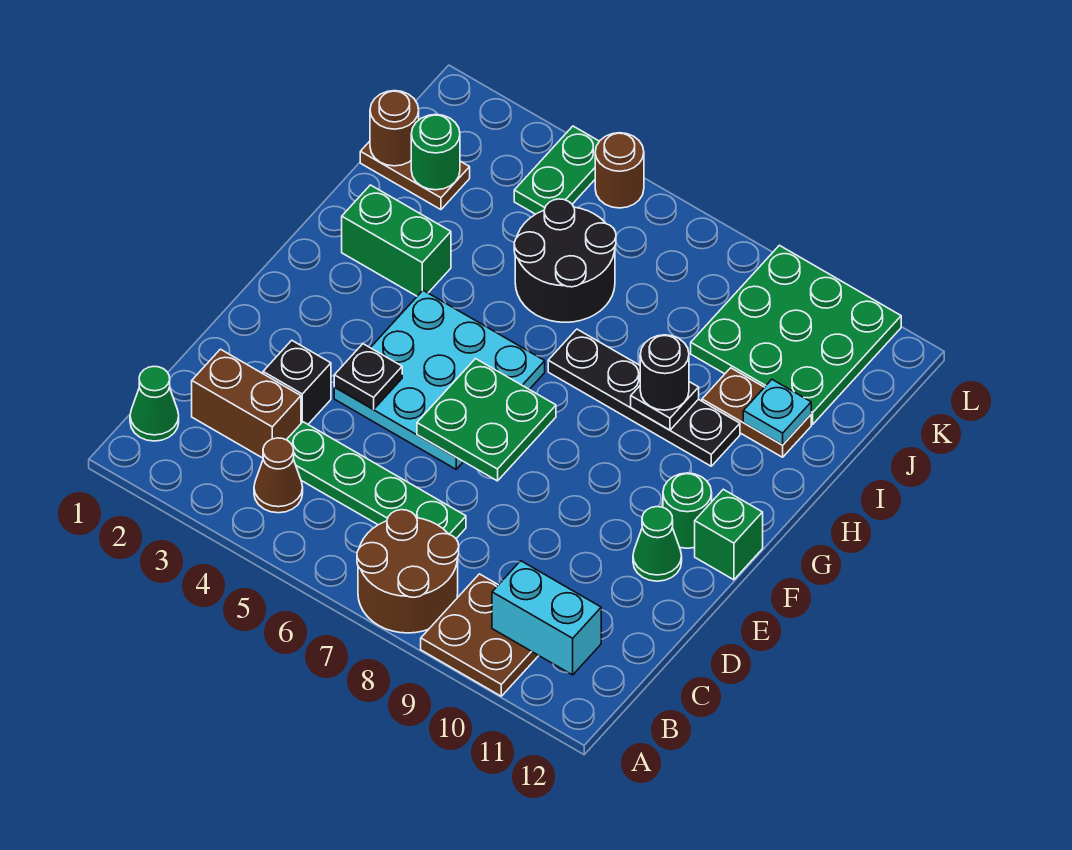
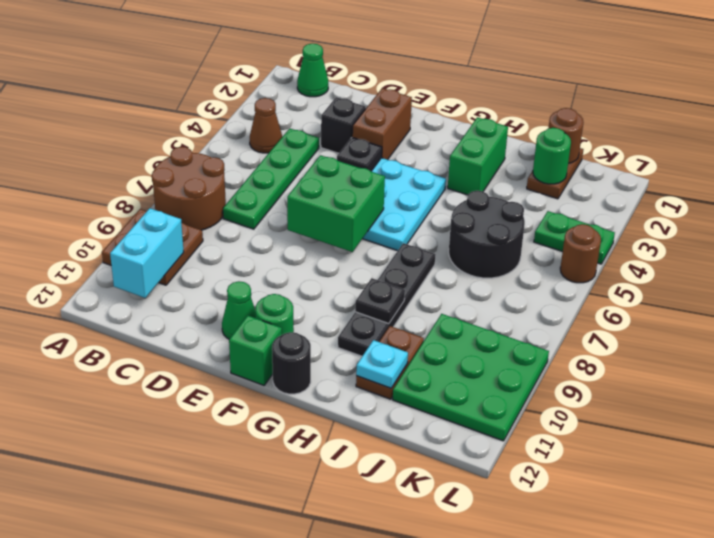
brown 1x2 brick [192,349,301,458] -> brown 1x2 brick moved to [353,88,412,160]
green 2x2 plate [417,359,556,481] -> green 2x2 brick [287,155,385,252]
black 1x1 round brick [640,335,689,410] -> black 1x1 round brick moved to [272,332,311,394]

